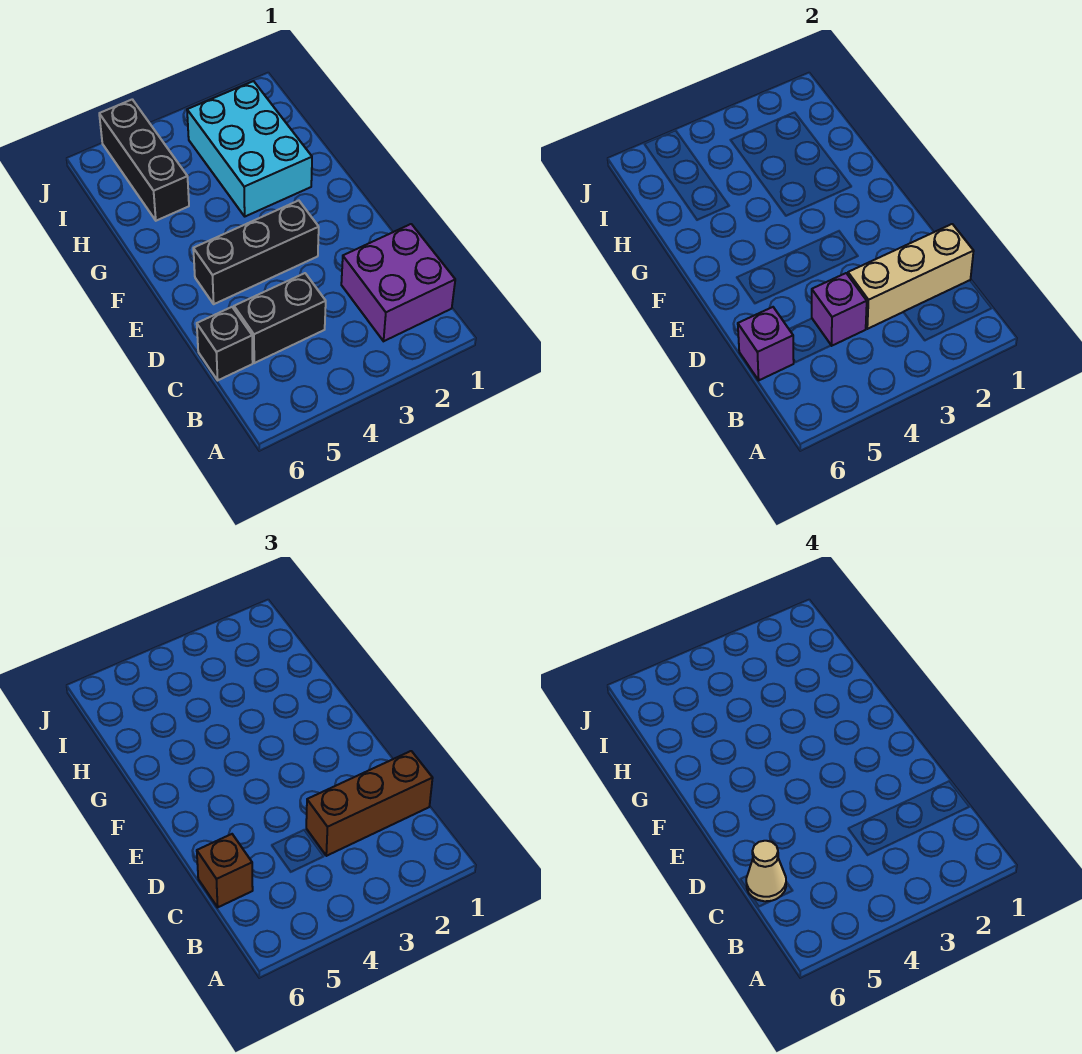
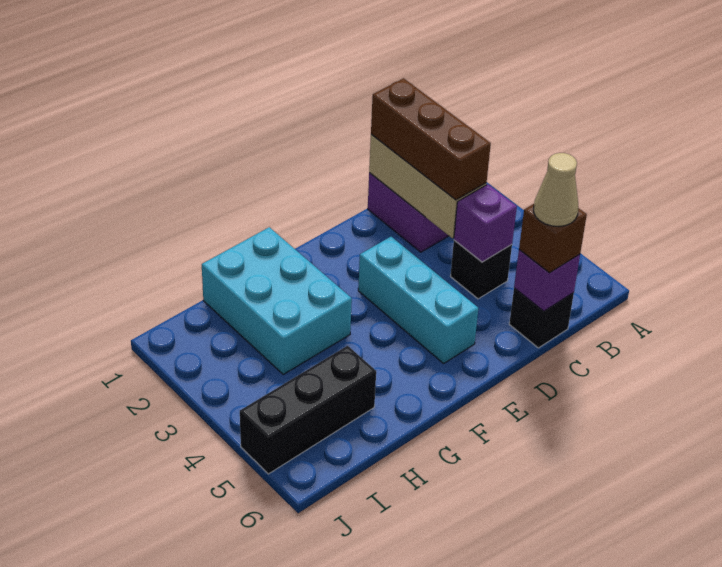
black 1x2 brick [234,273,326,363] -> black 1x1 brick [450,240,512,299]
black 1x3 brick [193,201,319,304] -> cyan 1x3 brick [358,237,478,363]
cyan 2x3 brick [187,81,312,216] -> cyan 2x3 brick turned to [202,227,352,374]

